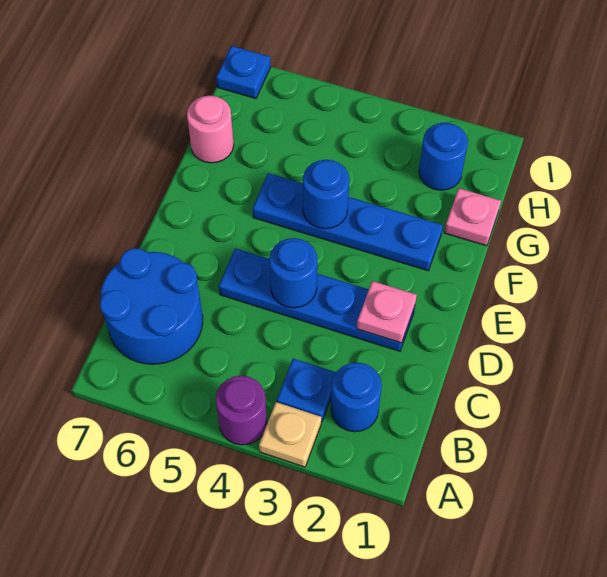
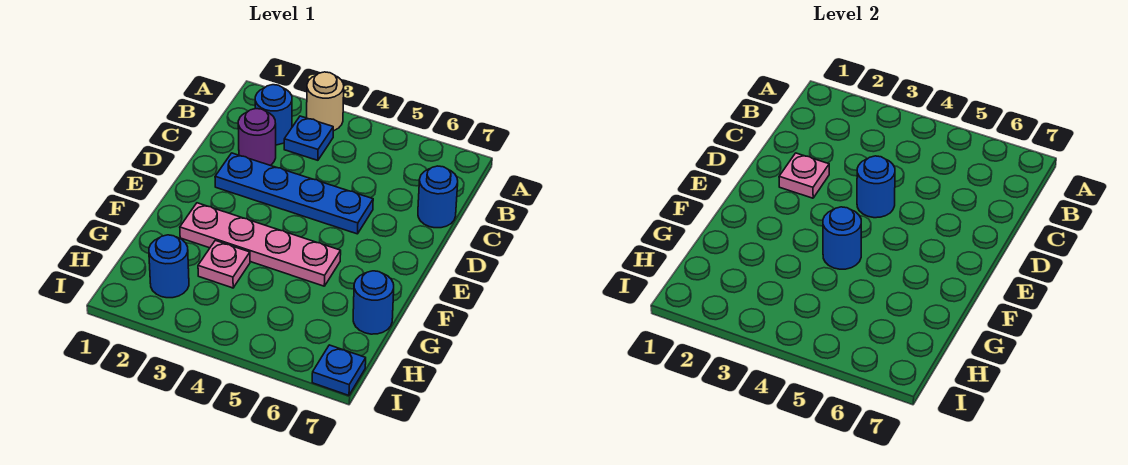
tan 1x1 plate [259,402,321,467] -> tan 1x1 round brick [307,72,344,131]
purple 1x1 round brick [216,376,267,445] -> purple 1x1 round brick moved to [238,109,276,165]
blue 2x2 round brick [100,248,203,364] -> blue 1x1 round brick [418,166,458,228]
blue 1x4 plate [253,173,443,271] -> pink 1x4 plate [180,203,341,286]
pink 1x1 plate [444,188,501,246] -> pink 1x1 plate moved to [198,240,250,288]
pink 1x1 round brick [187,96,234,163] -> blue 1x1 round brick [353,271,394,334]

